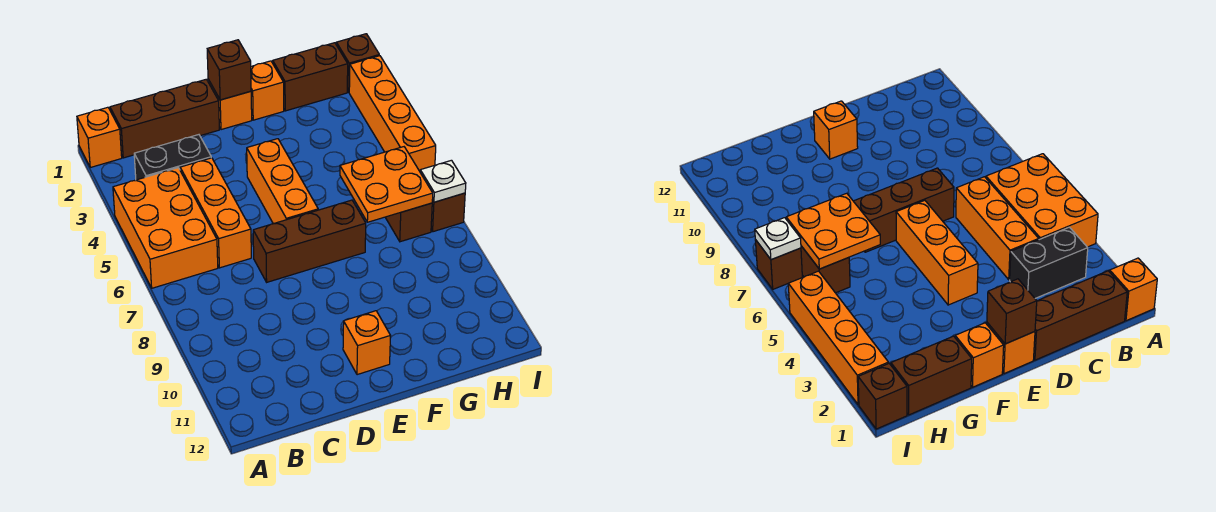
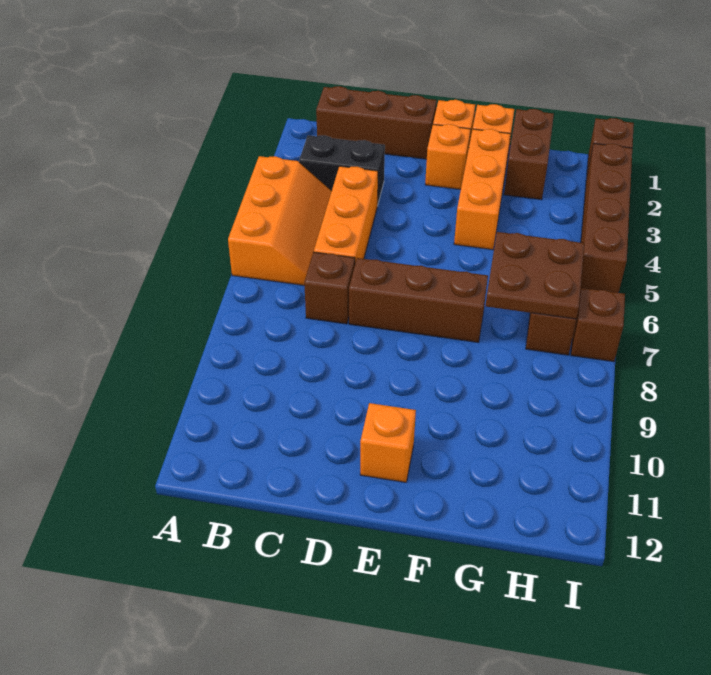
orange 1x1 brick [77,107,122,167] -> orange 1x1 brick moved to [425,124,471,189]
orange 2x3 brick [113,168,218,288] -> orange 2x3 slope [228,156,332,285]
brown 1x1 brick [207,40,251,100] -> brown 1x1 brick moved to [304,252,355,324]
orange 1x3 brick [247,139,318,224] -> orange 1x3 brick moved to [454,129,510,250]
brown 1x2 brick [273,43,348,111] -> brown 1x2 brick turned to [504,109,554,200]
orange 2x2 plate [340,147,433,222] -> brown 2x2 plate [486,232,584,319]
orange 1x4 brick [349,56,436,171] -> brown 1x4 brick [580,143,632,293]
white 1x1 plate [420,160,466,202] -> none

